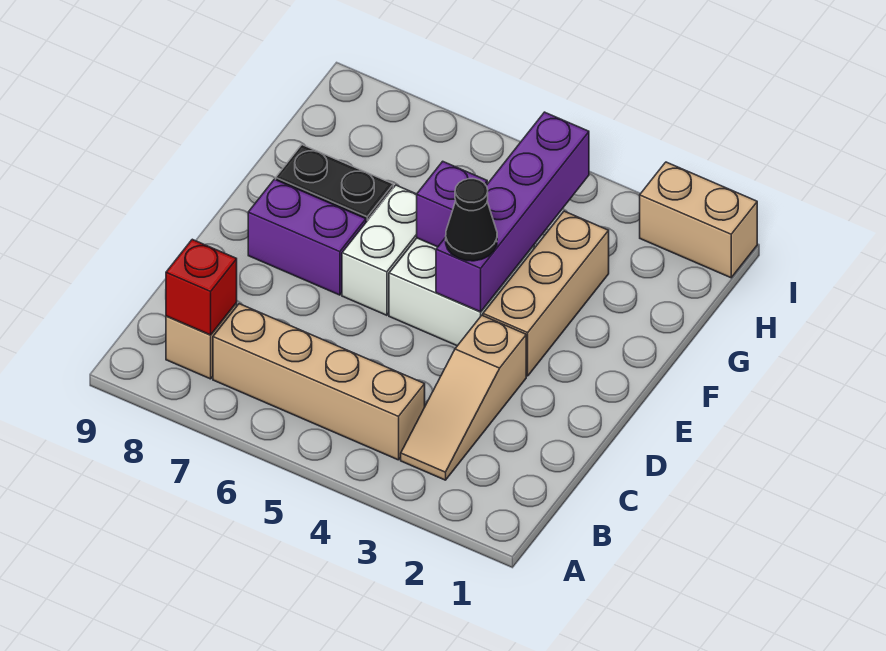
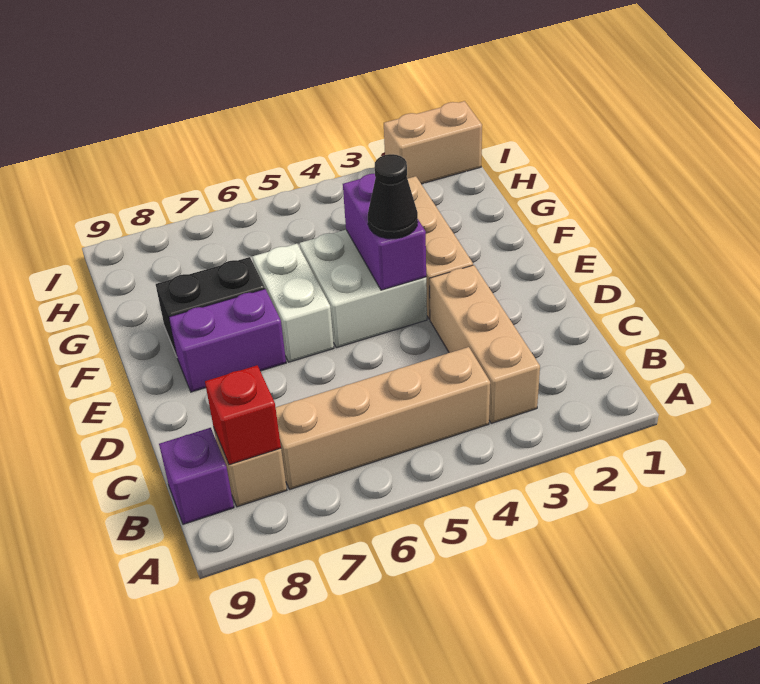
tan 1x3 slope [401,315,526,480] -> tan 1x3 brick [430,265,540,423]
purple 1x4 brick [436,112,589,312] -> purple 1x2 brick [343,174,426,290]
purple 1x1 brick [417,161,487,247] -> purple 1x1 brick moved to [159,428,234,524]

